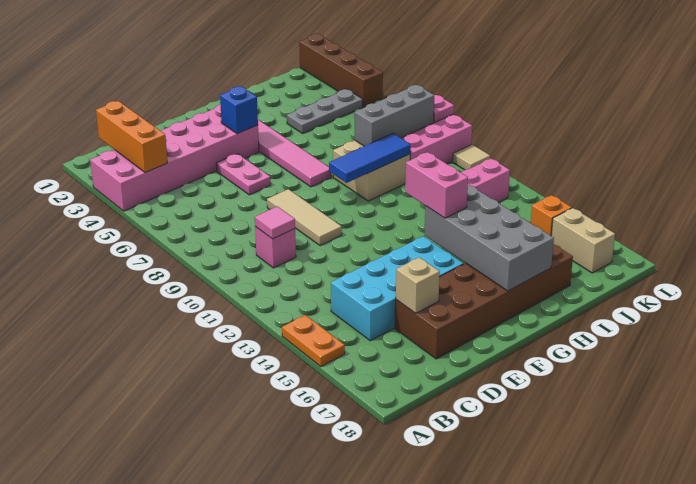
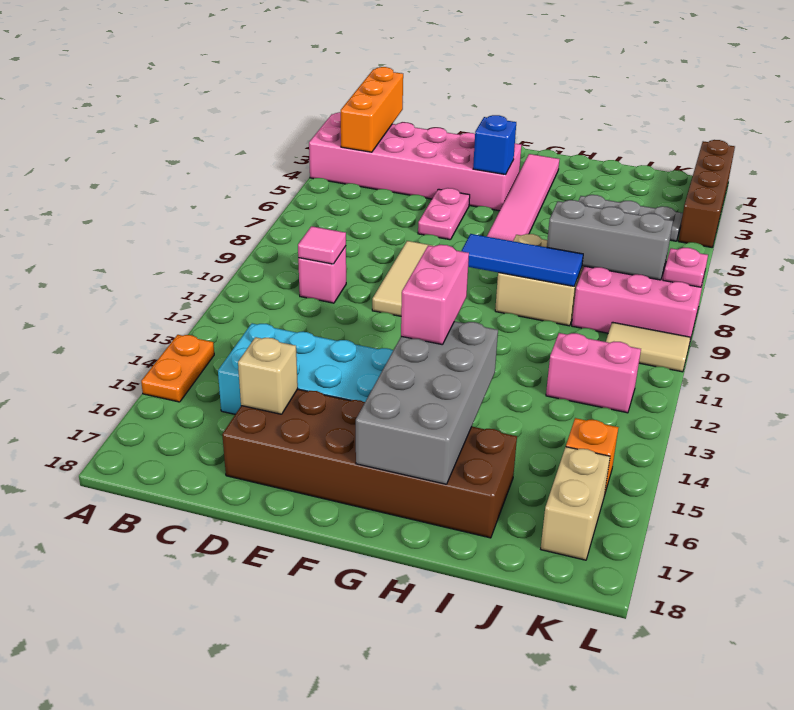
tan 1x1 tile [453,145,490,170] -> tan 1x2 tile [606,322,691,372]

